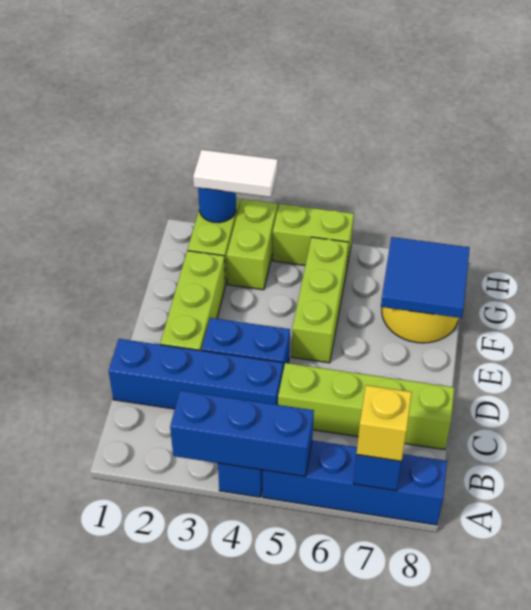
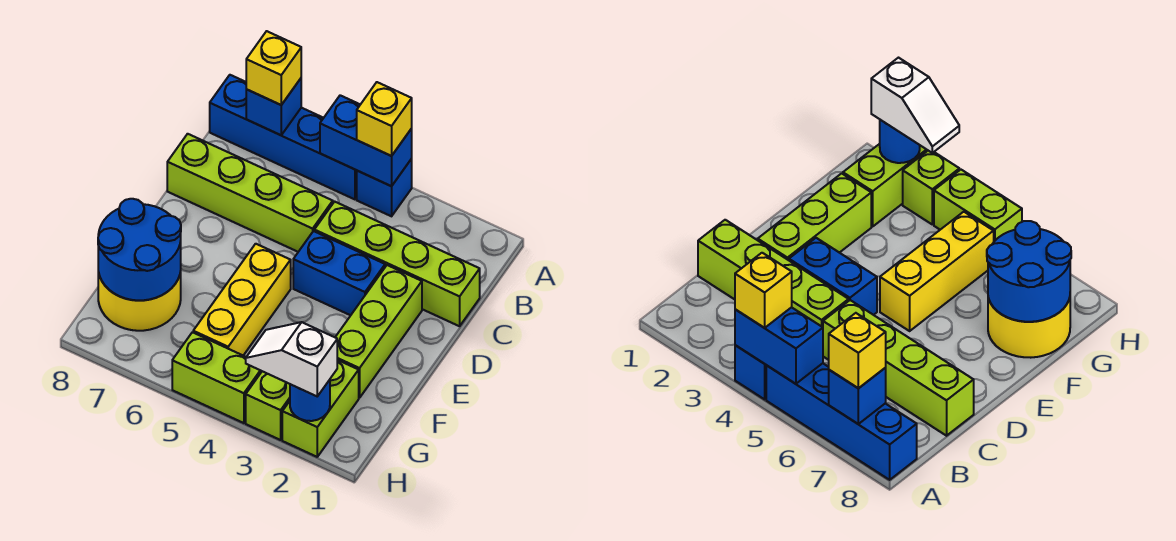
blue 1x3 brick [170,390,314,477] -> blue 1x2 brick [320,95,412,186]
none -> yellow 1x1 brick [357,82,412,156]
blue 1x4 brick [109,339,283,409] -> lime 1x4 brick [314,202,480,326]
lime 1x3 brick [292,237,349,363] -> yellow 1x3 brick [193,244,291,355]
blue 2x2 tile [381,237,470,318] -> blue 2x2 round brick [98,199,181,300]
lime 1x2 brick [227,199,277,290] -> lime 1x1 brick [246,371,290,440]
white 1x2 tile [193,150,278,197] -> white 1x2 slope [246,322,337,396]

